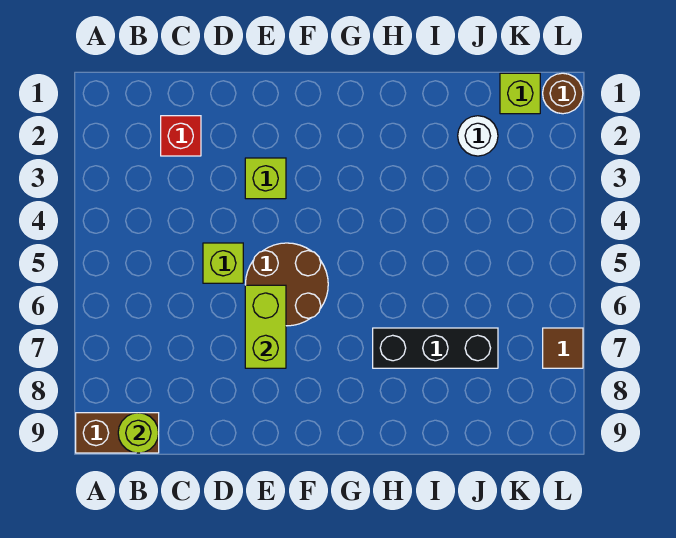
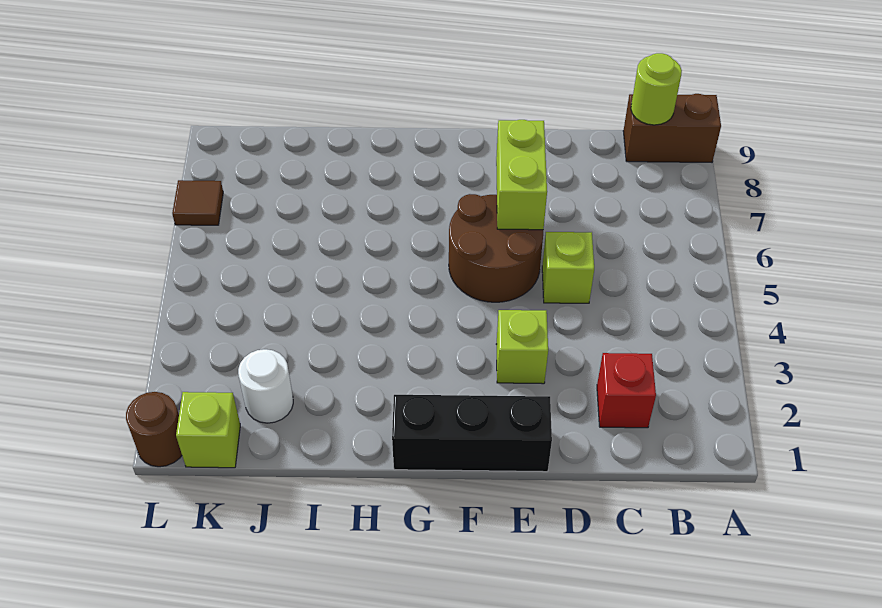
black 1x3 brick [373,328,498,368] -> black 1x3 brick moved to [392,395,552,472]

